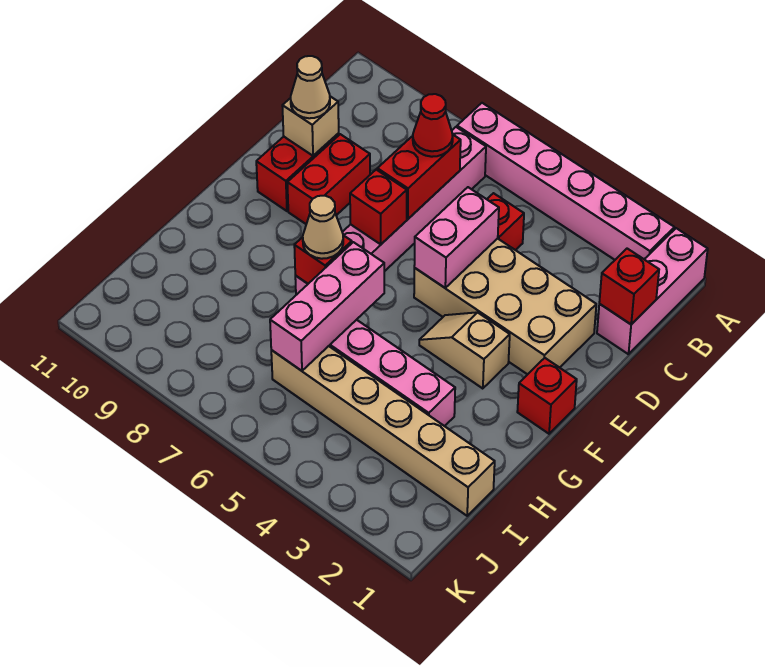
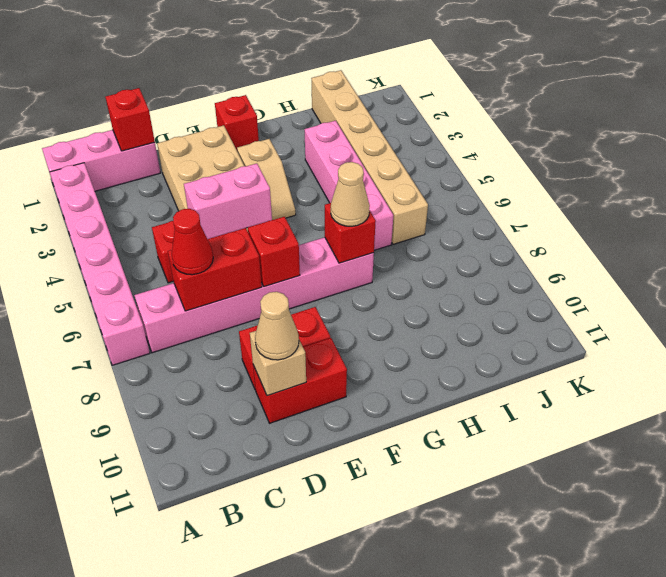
pink 1x3 brick [270,242,384,371] -> none

